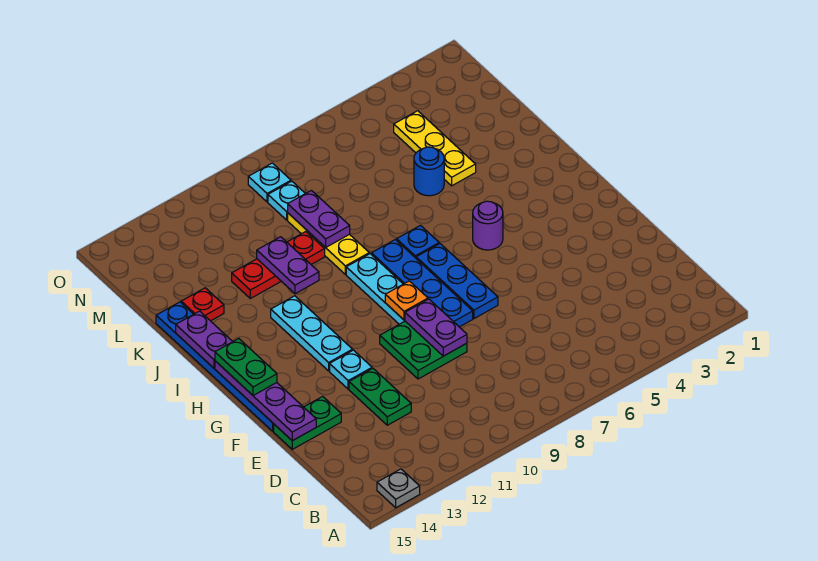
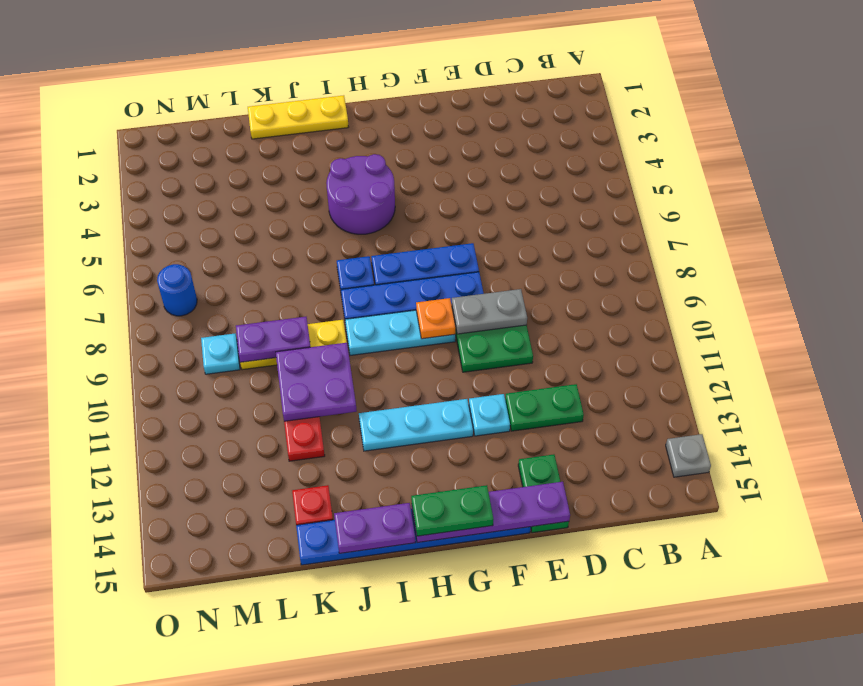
purple 1x2 plate [405,299,467,356] -> grey 1x2 plate [452,289,527,334]
purple 1x1 round brick [473,201,503,250] -> purple 2x2 round brick [326,154,395,234]
purple 1x2 plate [257,237,319,294] -> purple 2x2 plate [276,343,357,421]
yellow 1x3 plate [394,111,476,186] -> yellow 1x3 plate moved to [248,95,348,139]
blue 1x1 round brick [414,147,444,196] -> blue 1x1 round brick moved to [157,264,197,316]
cyan 1x1 plate [248,163,291,202] -> none

